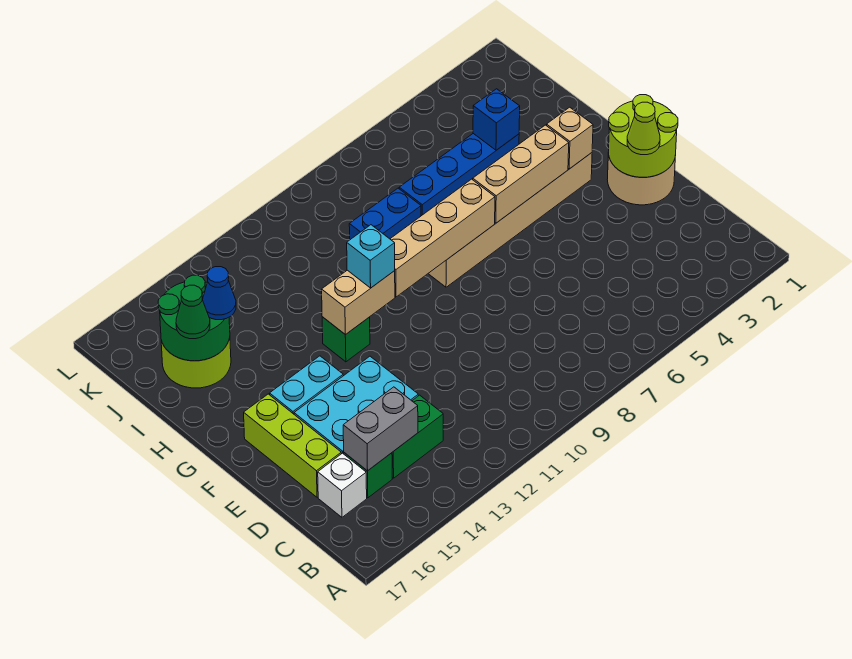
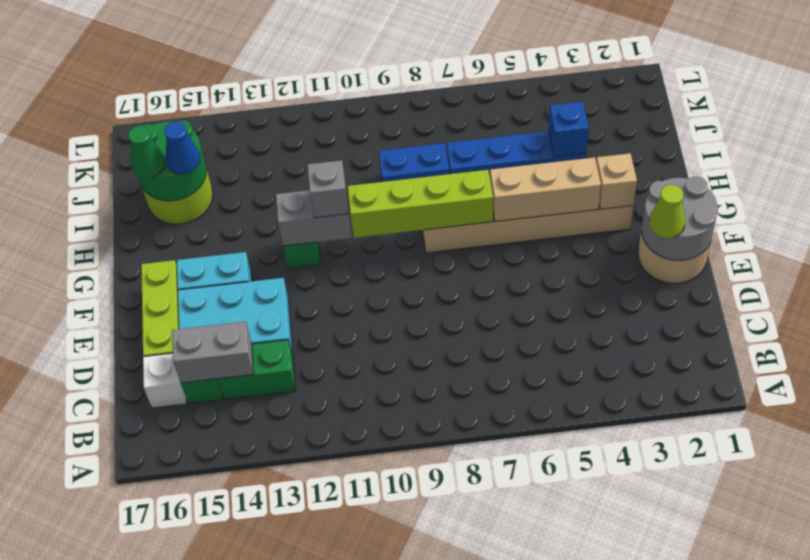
lime 2x2 round brick [608,95,678,177] -> grey 2x2 round brick [642,176,718,260]
tan 1x4 brick [390,179,495,297] -> lime 1x4 brick [347,170,493,238]
tan 1x2 brick [322,270,395,335] -> grey 1x2 brick [276,190,352,246]
cyan 1x1 brick [347,225,395,288] -> grey 1x1 brick [307,160,349,218]

